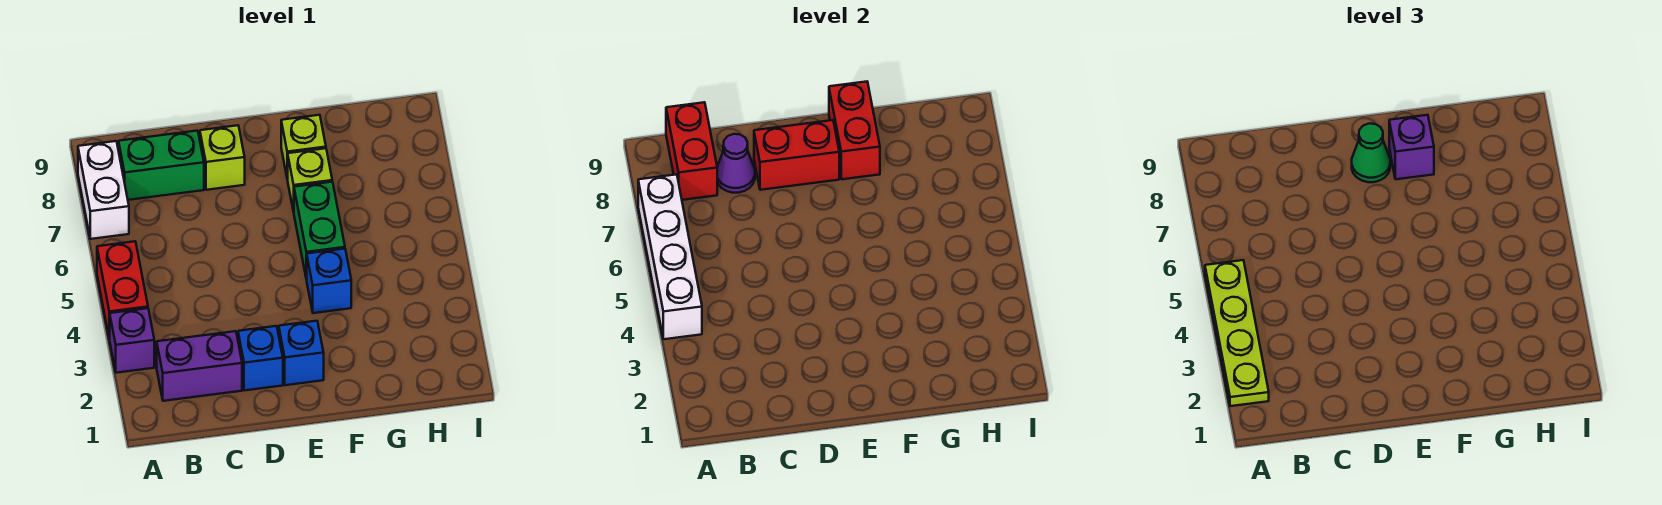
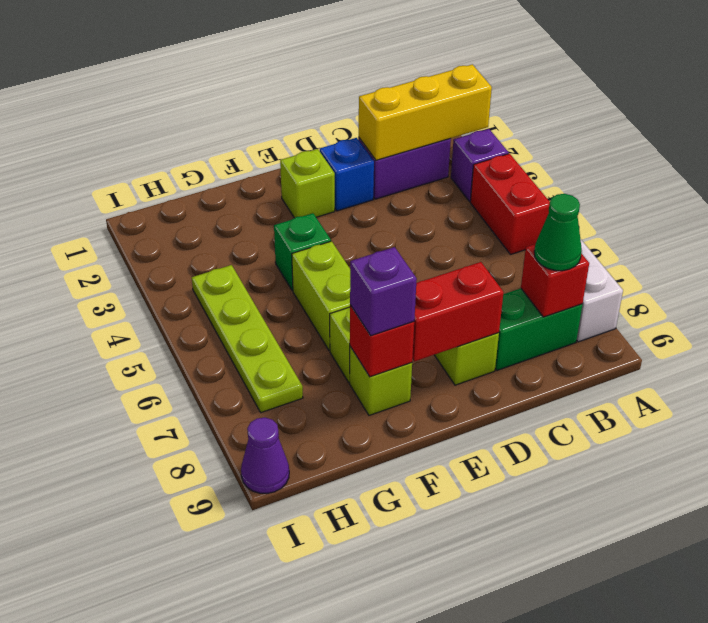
none -> yellow 1x3 brick [359,64,492,160]
lime 1x4 plate [1205,260,1269,406] -> lime 1x4 plate moved to [192,265,303,413]
white 1x4 brick [638,174,702,339] -> none
red 1x2 brick [666,102,717,200] -> red 1x1 brick [521,244,589,317]
purple 1x1 cone [717,134,755,193] -> purple 1x1 cone moved to [241,418,289,493]
blue 1x1 brick [279,321,324,385] -> lime 1x1 brick [280,149,335,218]
green 1x1 cone [1352,123,1390,182] -> green 1x1 cone moved to [534,194,582,271]
blue 1x1 brick [307,249,351,313] -> green 1x1 brick [274,213,331,291]
green 1x2 brick [294,182,345,279] -> lime 1x2 brick [292,241,350,351]
red 1x2 brick [829,82,880,179] -> red 1x1 brick [350,305,414,377]

